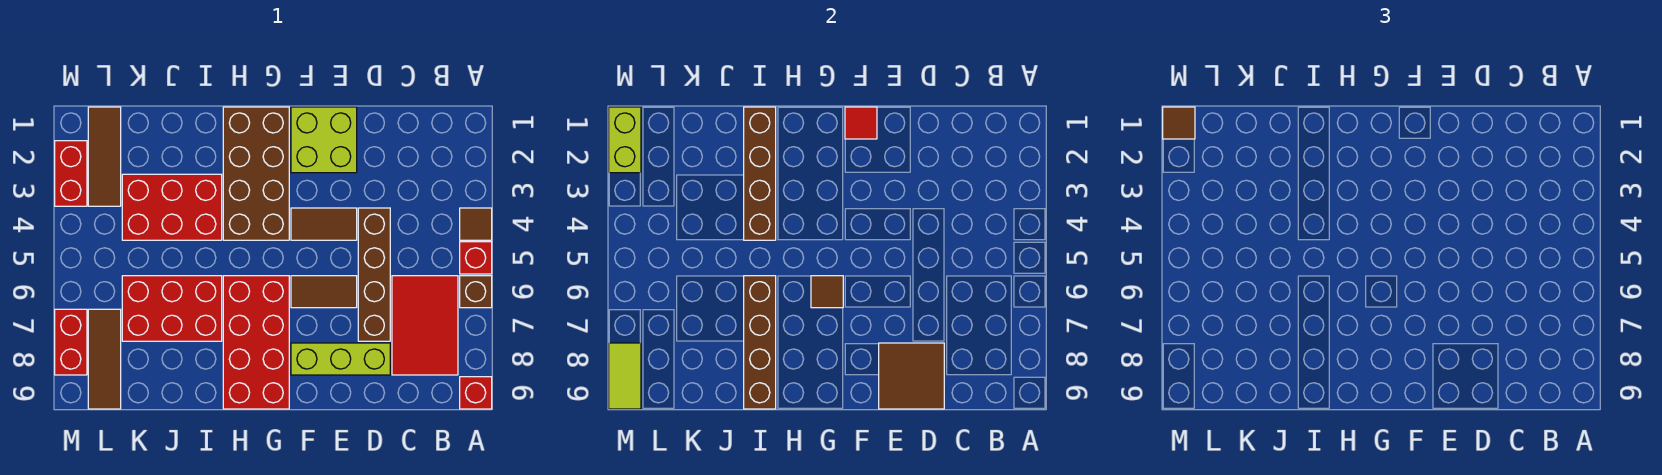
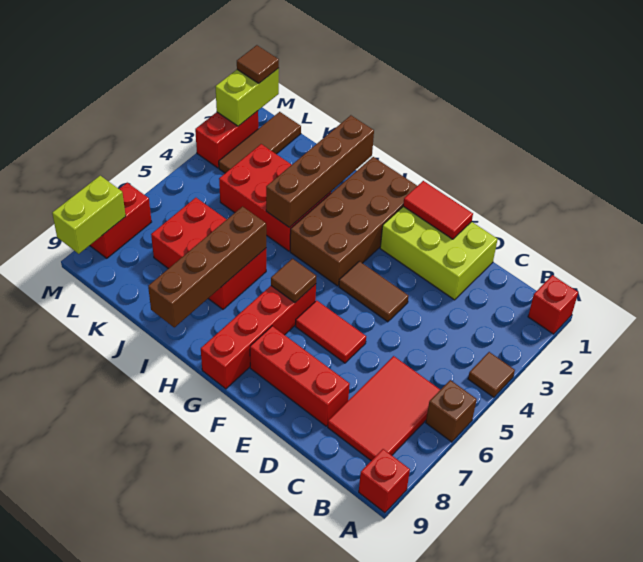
red 1x1 brick [460,242,492,274] -> red 1x1 brick moved to [528,275,578,334]
brown 1x4 brick [358,208,390,341] -> none
lime 1x3 brick [291,343,390,375] -> red 1x3 brick [250,326,350,426]
brown 2x2 tile [879,343,944,409] -> none
lime 2x2 brick [291,107,357,173] -> lime 2x3 brick [380,206,498,300]
brown 1x2 tile [291,276,357,308] -> red 1x2 tile [296,300,366,363]
red 1x1 tile [845,107,877,139] -> red 1x2 tile [403,181,473,239]
red 2x4 brick [223,276,289,409] -> red 1x4 brick [201,284,316,389]
brown 1x3 tile [88,309,121,409] -> none
lime 1x2 tile [609,343,641,409] -> lime 1x2 brick [52,176,126,254]

